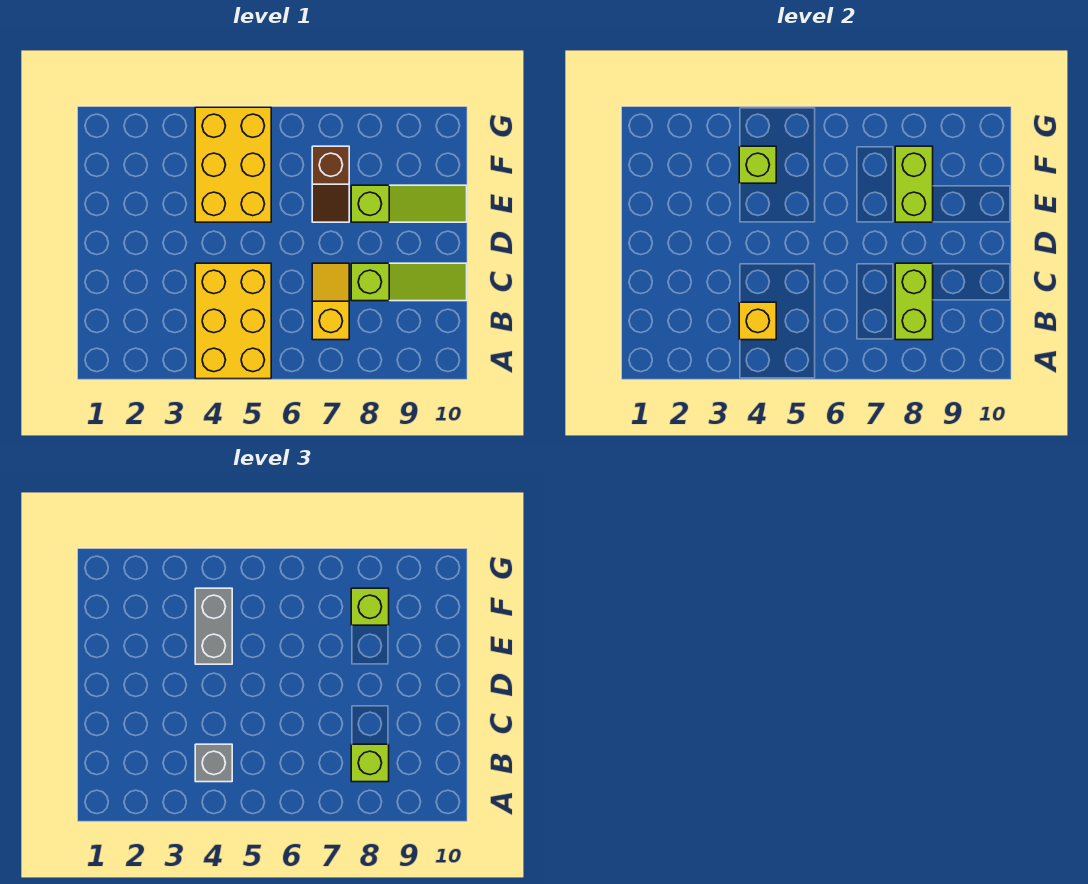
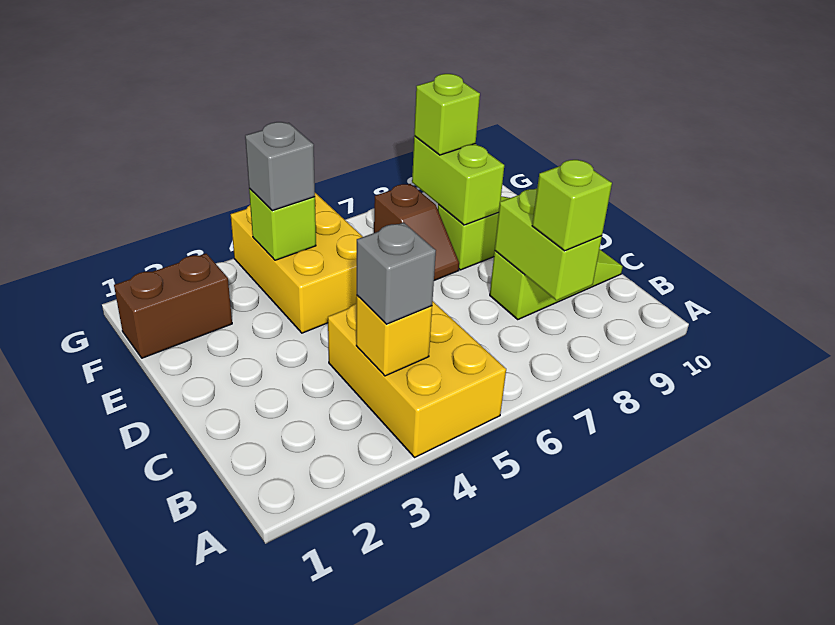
yellow 1x2 slope [312,263,349,340] -> none
grey 1x2 brick [195,588,232,664] -> grey 1x1 brick [245,122,315,211]
none -> brown 1x2 brick [114,254,232,358]

